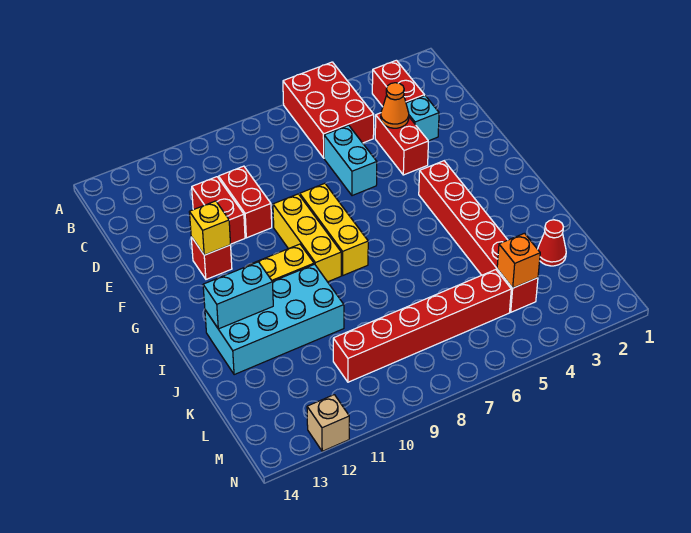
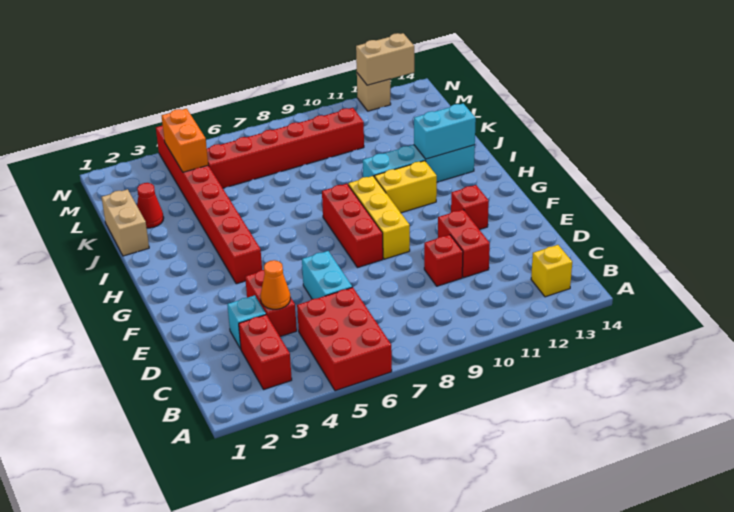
red 1x2 brick [219,166,272,238] -> red 1x1 brick [424,235,463,286]
yellow 1x3 brick [300,183,368,275] -> red 1x3 brick [322,184,383,268]
yellow 1x1 brick [189,201,231,255] -> yellow 1x1 brick moved to [531,245,572,297]
red 1x6 brick [419,161,538,312] -> red 1x8 brick [156,126,262,284]
cyan 2x4 brick [205,264,344,375] -> cyan 1x4 brick [363,145,475,182]
none -> tan 1x2 brick [102,189,149,256]
orange 1x1 brick [497,233,540,288] -> orange 1x2 brick [162,109,208,172]
none -> tan 1x2 brick [356,33,414,85]

